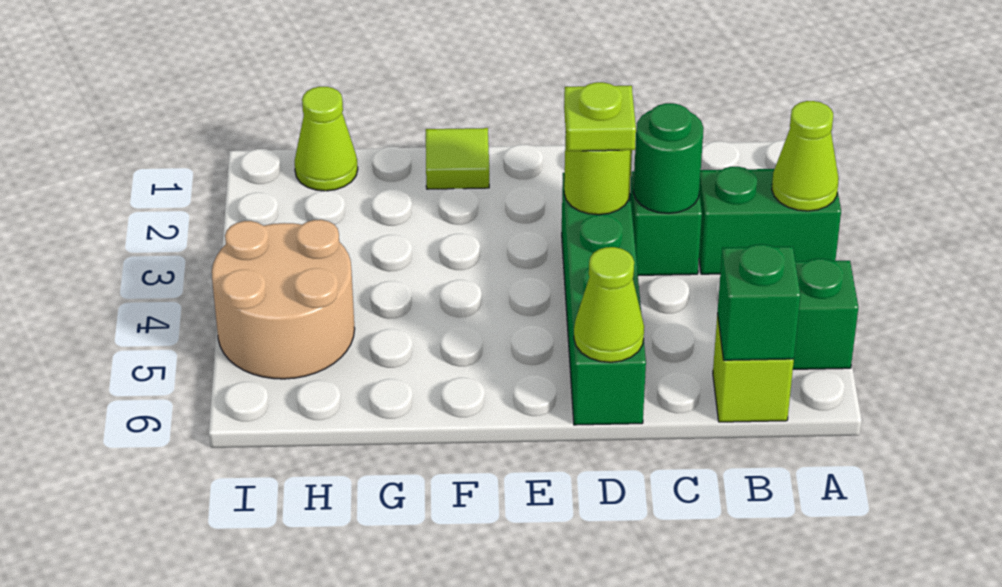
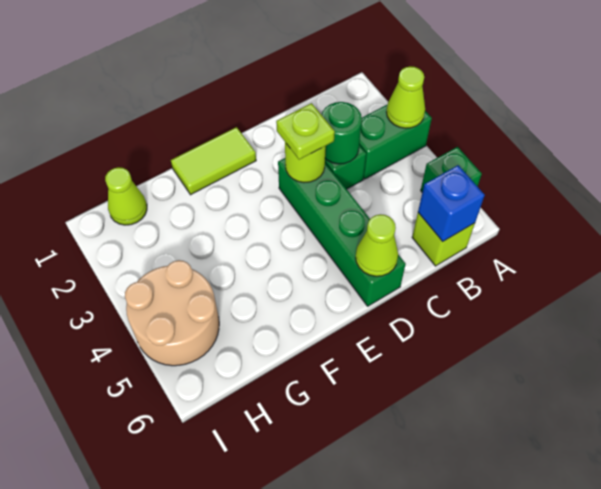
green 1x1 brick [718,244,801,360] -> blue 1x1 brick [418,165,485,242]
lime 1x1 tile [426,128,489,189] -> lime 1x2 tile [171,127,256,195]

